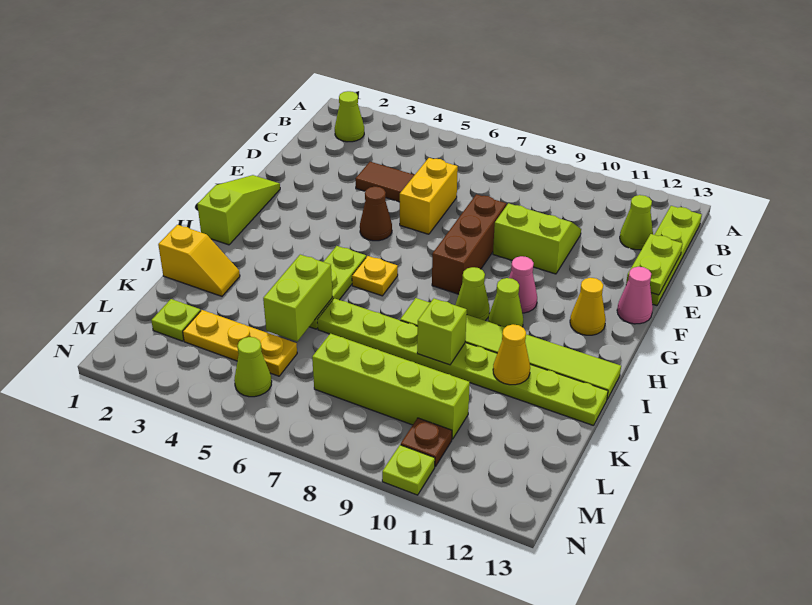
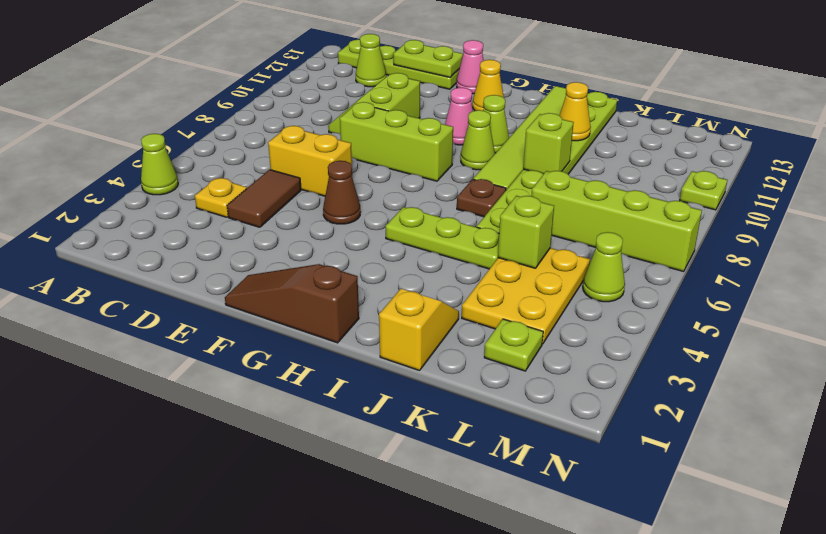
lime 1x1 cone [335,91,364,142] -> lime 1x1 cone moved to [141,134,178,195]
brown 1x3 brick [432,194,506,294] -> lime 1x3 brick [340,102,453,181]
lime 1x3 slope [197,175,280,245] -> brown 1x3 slope [225,264,359,343]
yellow 1x1 plate [352,256,398,296] -> yellow 1x1 plate moved to [195,178,247,217]
lime 1x2 brick [263,255,332,341] -> lime 1x1 brick [498,196,554,268]
yellow 1x3 plate [183,310,297,376] -> yellow 2x3 plate [462,248,590,344]
lime 1x4 brick [312,333,470,439] -> lime 1x4 brick turned to [531,171,702,271]
brown 1x1 plate [401,418,452,466] -> brown 1x1 plate moved to [457,179,506,217]

